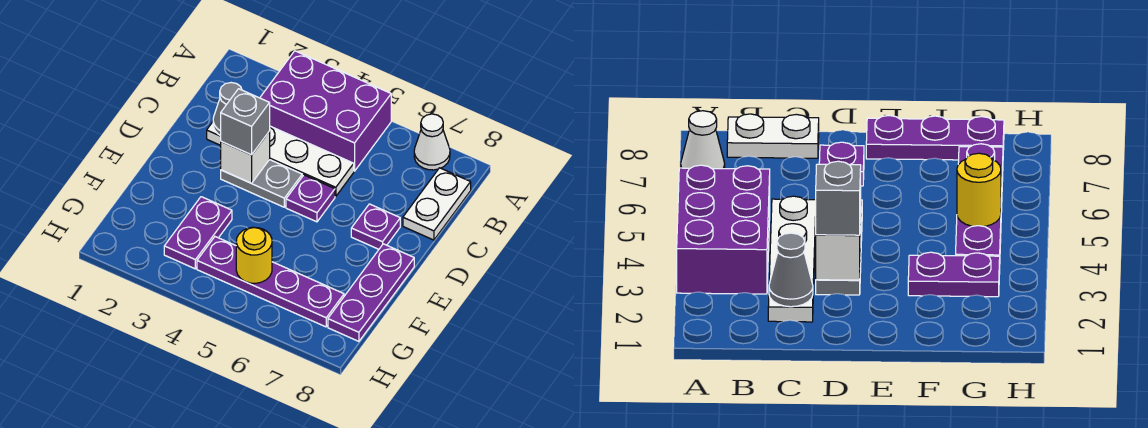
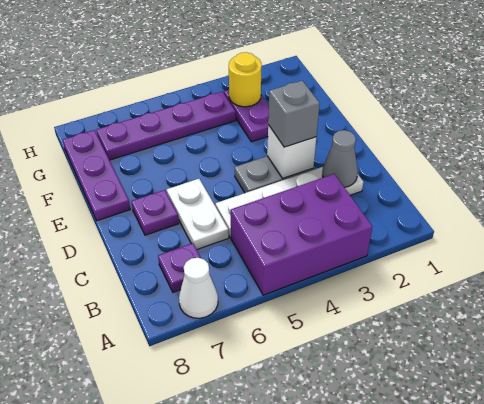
white 1x2 plate [403,168,471,240] -> white 1x2 plate moved to [167,179,229,249]
purple 1x1 plate [286,175,335,222] -> purple 1x1 plate moved to [158,243,201,292]
yellow 1x1 round brick [236,227,272,283] -> yellow 1x1 round brick moved to [229,52,262,107]

